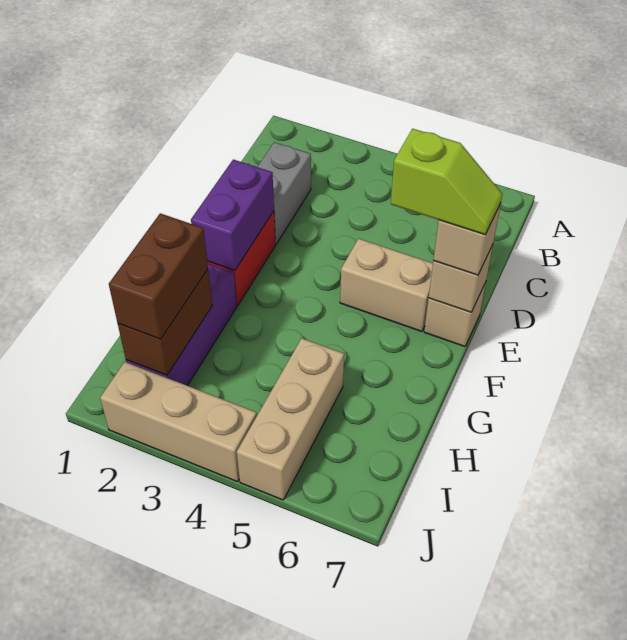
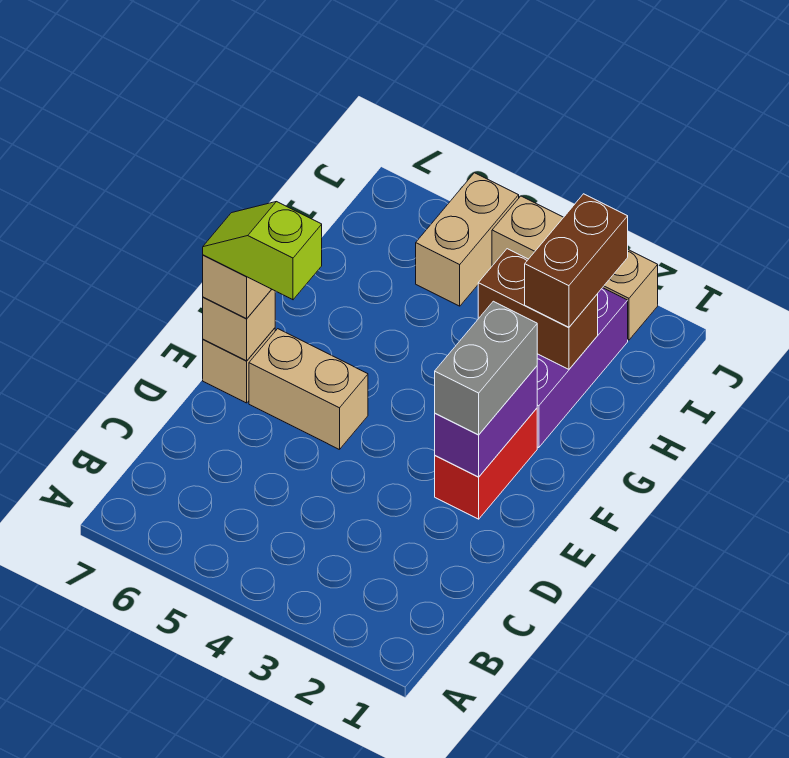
grey 1x2 brick [257,142,311,244] -> grey 1x2 brick moved to [435,301,537,435]
brown 1x2 brick [118,269,212,375] -> brown 1x2 brick turned to [478,249,598,369]
tan 1x3 brick [237,338,344,500] -> tan 1x2 brick [416,173,519,306]

